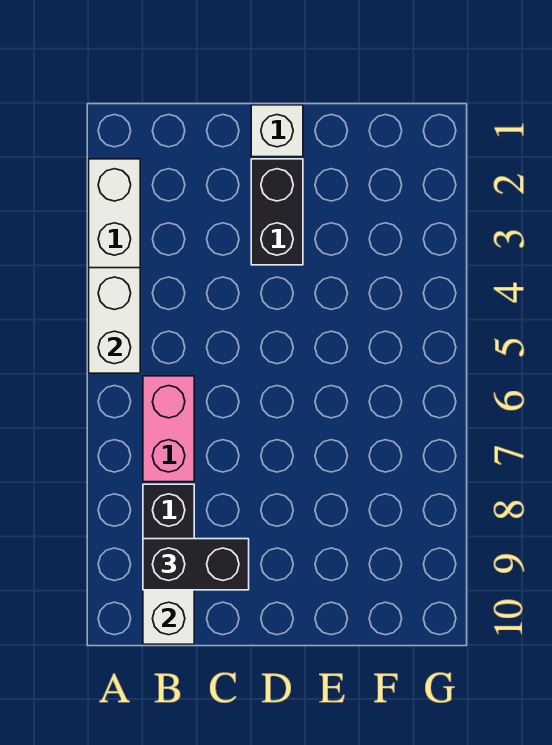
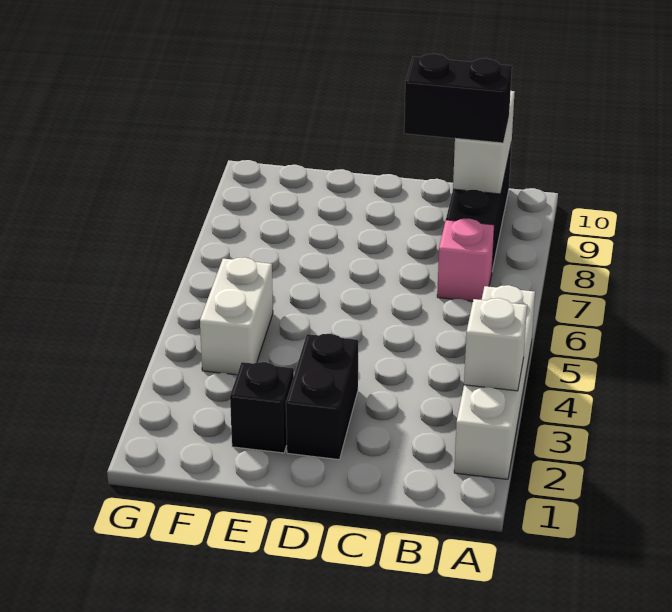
white 1x2 brick [89,268,140,373] -> white 1x2 brick moved to [200,257,273,375]
pink 1x2 brick [143,376,194,482] -> pink 1x1 brick [437,219,494,301]
white 1x1 brick [251,105,303,157] -> white 1x1 brick moved to [464,298,527,391]
none -> black 1x1 brick [230,362,294,453]

